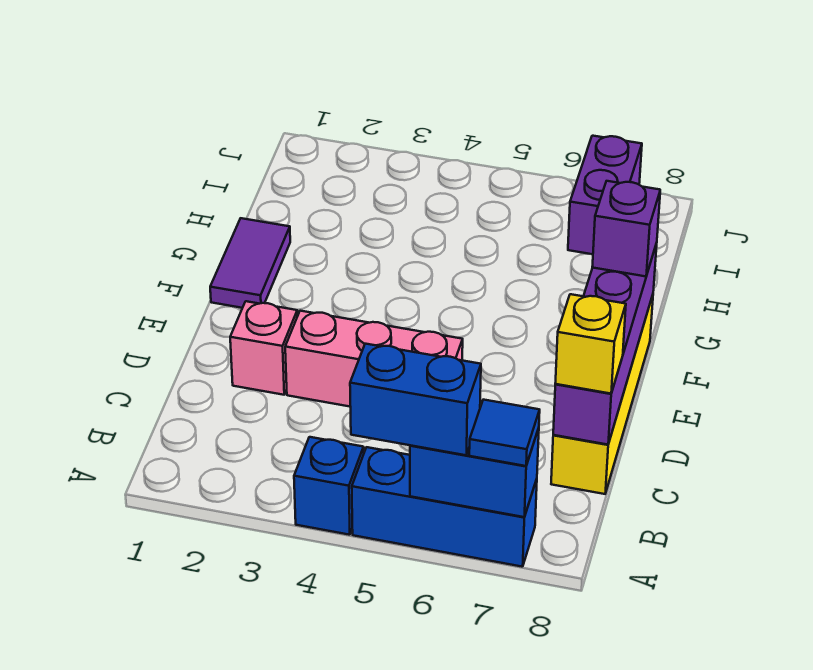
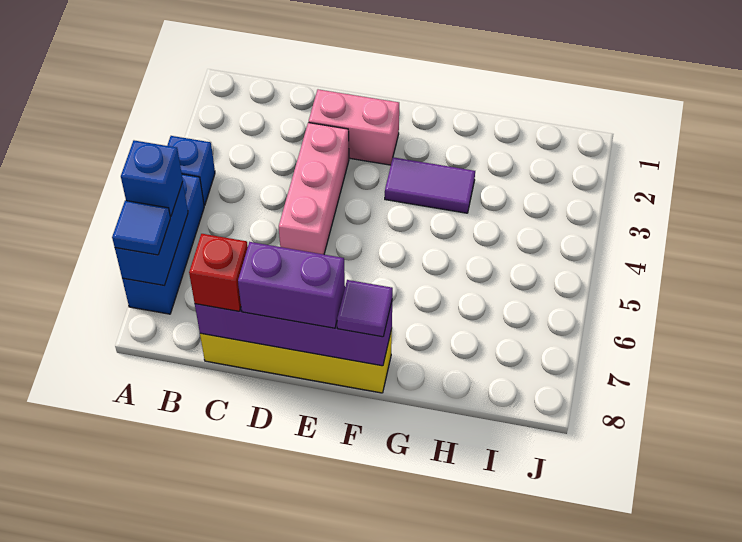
blue 1x2 brick [350,344,481,455] -> blue 1x1 brick [121,140,183,216]
yellow 1x1 brick [555,294,626,394] -> red 1x1 brick [189,234,248,311]
pink 1x1 brick [230,301,297,395] -> pink 1x2 brick [309,89,399,165]
purple 1x2 tile [210,218,290,308] -> purple 1x2 tile moved to [385,157,475,213]
purple 1x1 brick [592,181,660,276] -> purple 1x1 tile [337,280,393,337]
purple 1x2 brick [568,136,642,254] -> purple 1x2 brick moved to [238,242,345,328]

